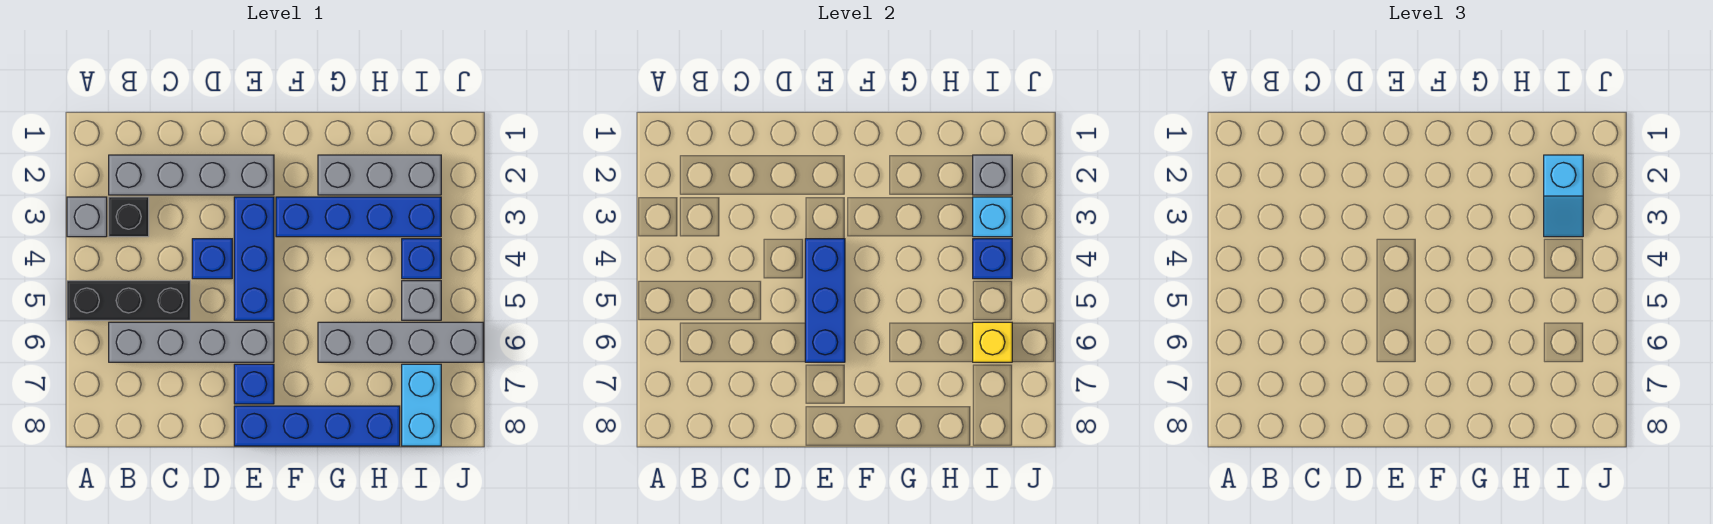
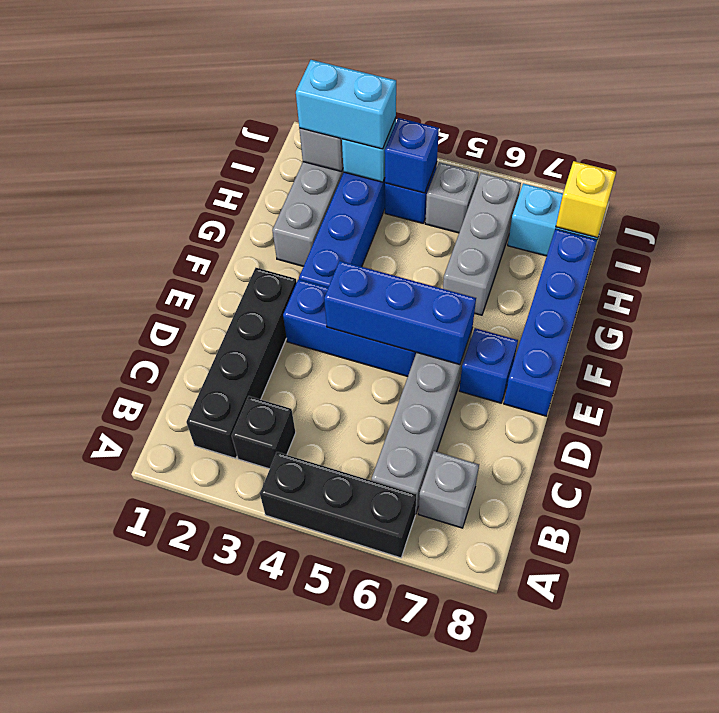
grey 1x1 brick [67,197,107,237] -> grey 1x1 brick moved to [418,451,479,528]
black 1x3 brick [67,281,190,320] -> black 1x3 brick turned to [260,452,416,558]
grey 1x4 brick [109,155,274,195] -> black 1x4 brick [186,268,297,458]
blue 1x1 brick [192,239,232,279] -> none
grey 1x4 brick [318,322,483,362] -> grey 1x3 brick [443,173,521,315]
cyan 1x2 slope [1544,155,1583,237] -> cyan 1x2 brick [296,60,396,149]
yellow 1x1 brick [973,322,1012,362] -> yellow 1x1 brick moved to [556,161,616,238]

